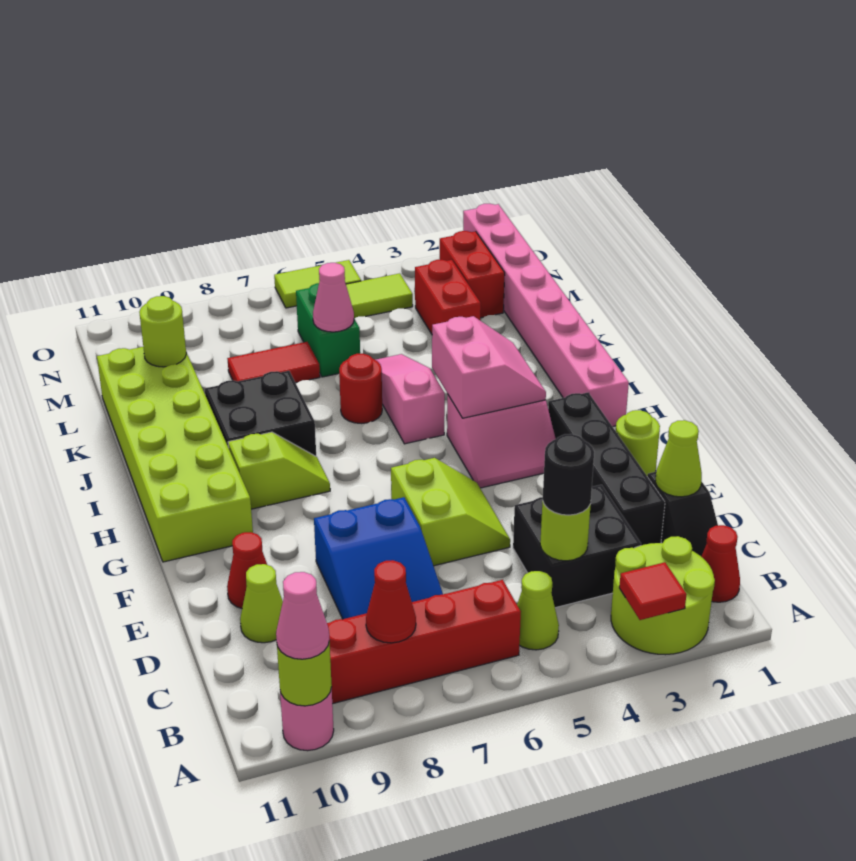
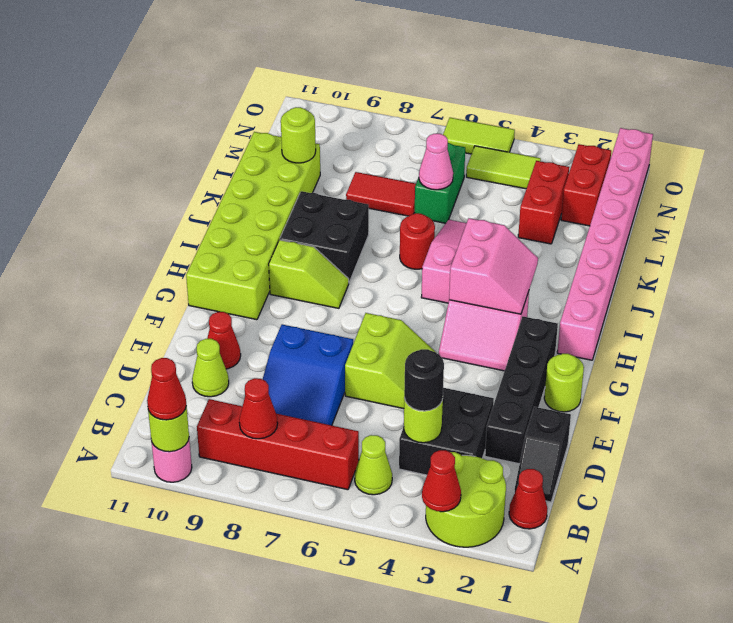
red 1x1 tile [619,562,687,620] -> red 1x1 cone [422,450,461,512]
pink 1x1 cone [276,572,329,659] -> red 1x1 cone [147,358,186,420]
lime 1x1 cone [655,420,702,497] -> none

